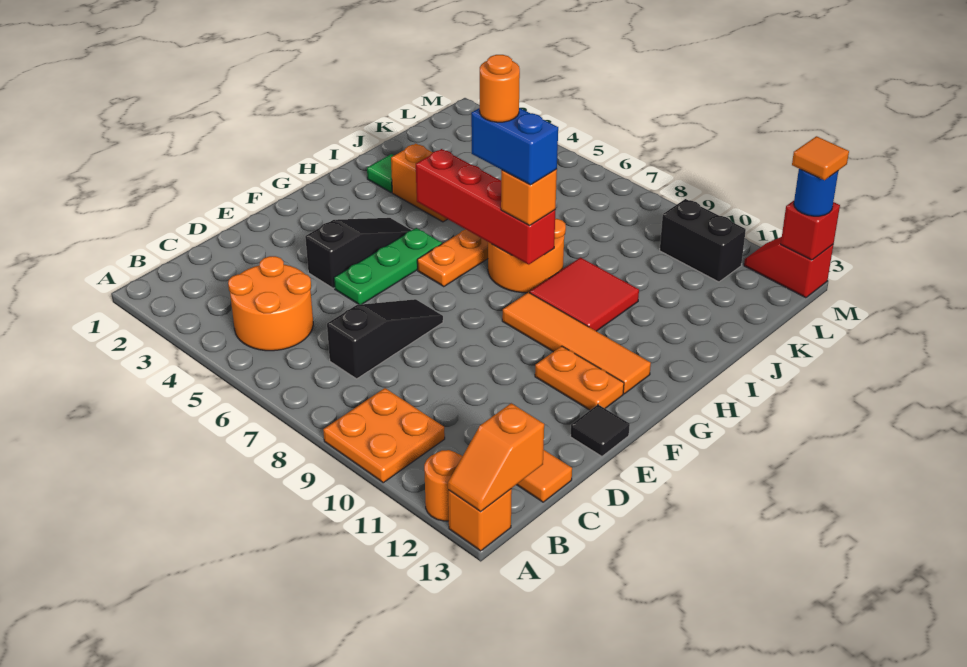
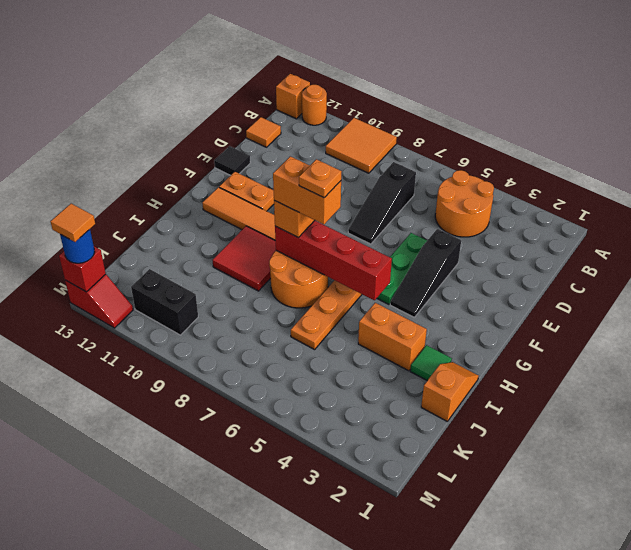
orange 2x2 plate [323,388,445,483] -> orange 2x2 tile [326,118,397,173]
orange 1x2 slope [448,403,544,512] -> orange 1x2 slope moved to [421,362,479,421]
blue 1x2 brick [471,108,558,185] -> orange 1x2 brick [273,156,341,225]
orange 1x1 round brick [480,55,520,122] -> orange 1x1 plate [299,159,342,198]

